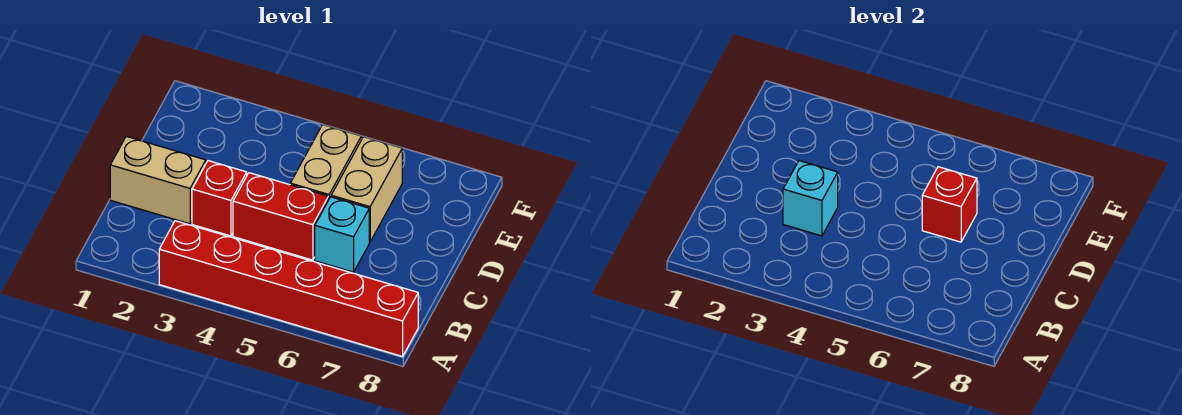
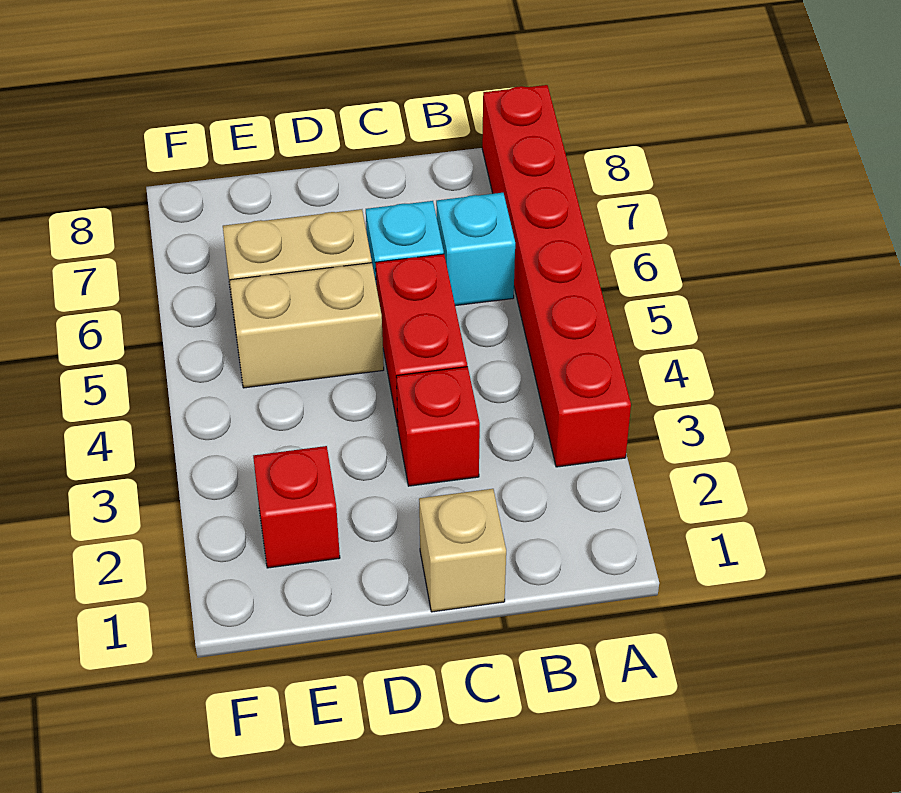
tan 1x2 brick [110,136,206,224] -> tan 1x1 brick [419,489,506,612]
cyan 1x1 brick [783,161,838,236] -> cyan 1x1 brick moved to [436,193,515,306]
red 1x1 brick [922,167,977,242] -> red 1x1 brick moved to [253,446,340,568]

